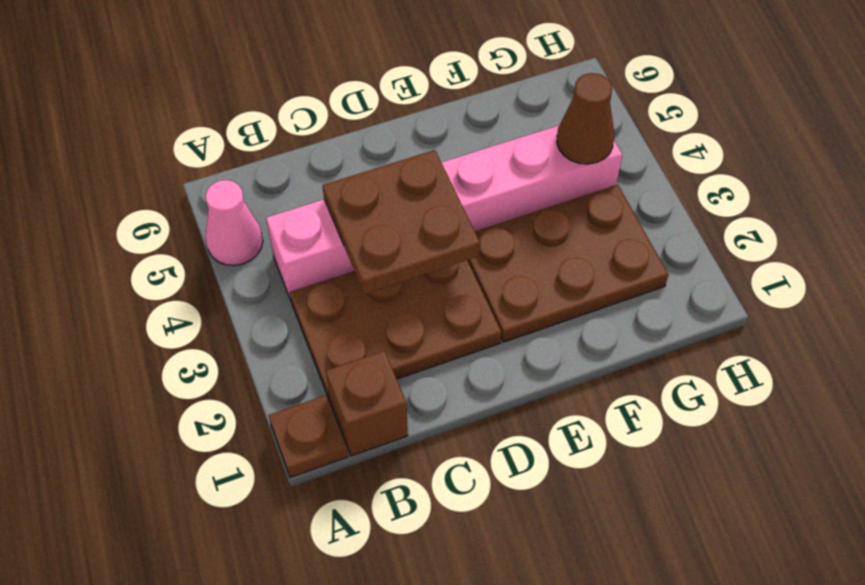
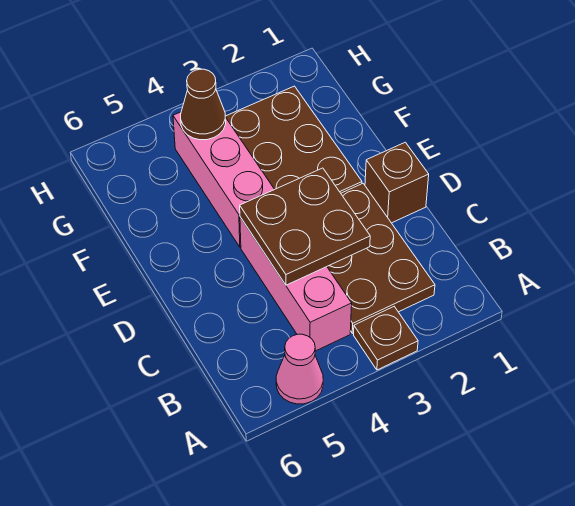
brown 1x1 plate [269,395,348,478] -> brown 1x1 plate moved to [354,307,418,370]
brown 1x1 brick [326,351,408,456] -> brown 1x1 brick moved to [365,142,429,223]

